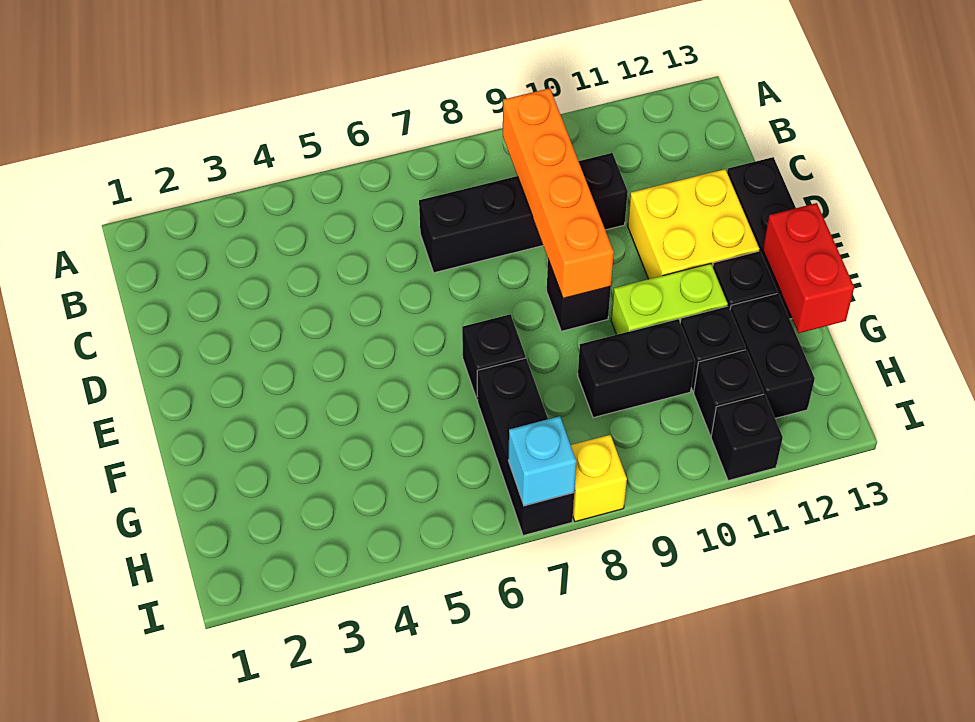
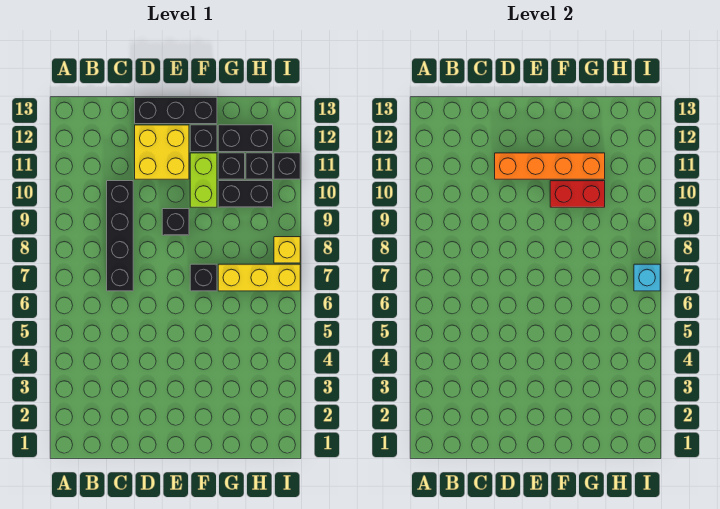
orange 1x4 brick [503,88,614,298] -> orange 1x4 brick moved to [495,153,605,179]
red 1x2 brick [763,203,854,333] -> red 1x2 brick moved to [550,181,605,207]
black 1x3 brick [477,358,574,536] -> yellow 1x3 brick [218,264,300,291]
black 1x2 brick [578,319,695,418] -> black 1x2 brick turned to [218,181,273,207]

